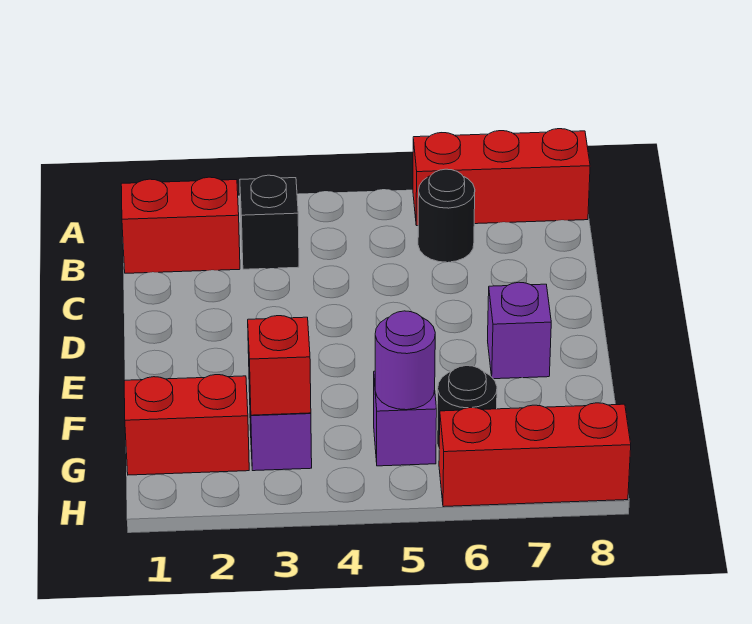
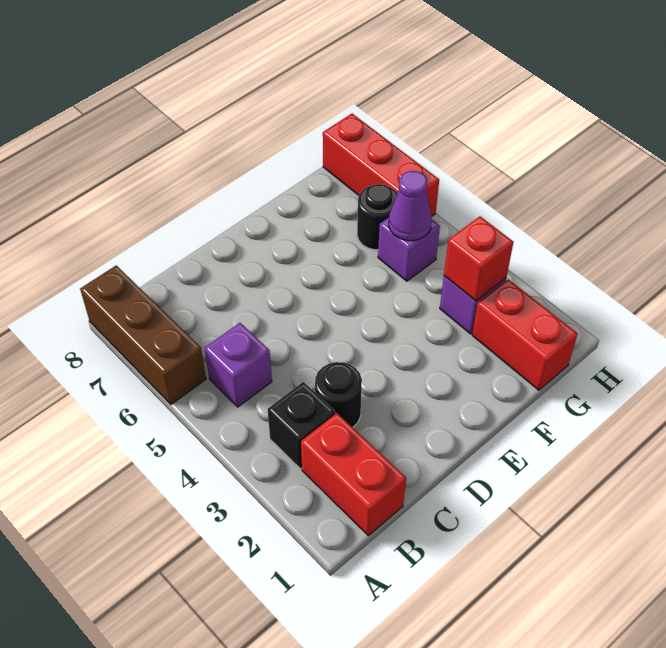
red 1x3 brick [413,129,590,226] -> brown 1x3 brick [80,266,206,404]
black 1x1 round brick [418,169,475,262] -> black 1x1 round brick moved to [315,362,362,427]
purple 1x1 brick [488,282,551,379] -> purple 1x1 brick moved to [204,323,272,407]
purple 1x1 round brick [375,311,435,410] -> purple 1x1 cone [389,171,432,241]

